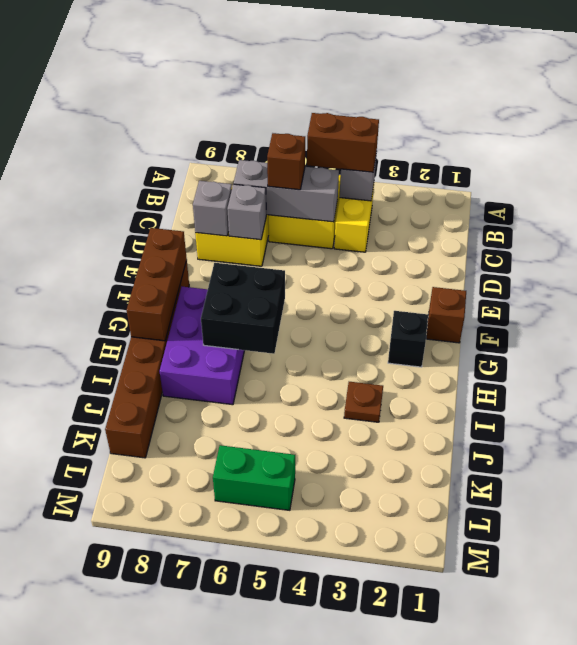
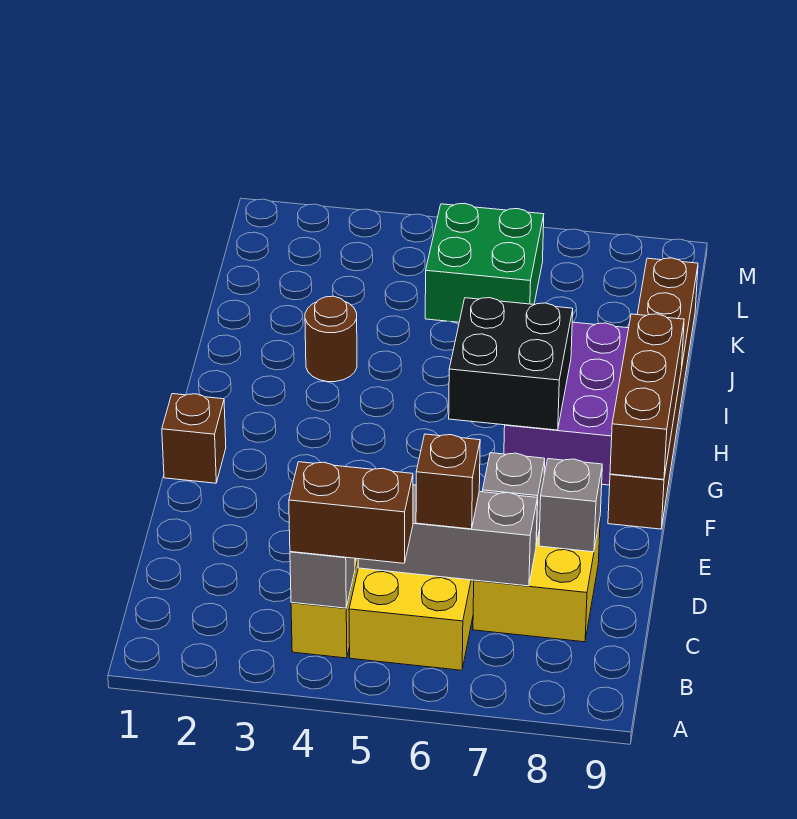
black 1x1 brick [388,311,428,367] -> none
brown 1x1 plate [344,382,383,422] -> brown 1x1 round brick [305,296,357,382]
green 1x2 brick [213,445,295,510] -> green 2x2 brick [425,203,544,322]

